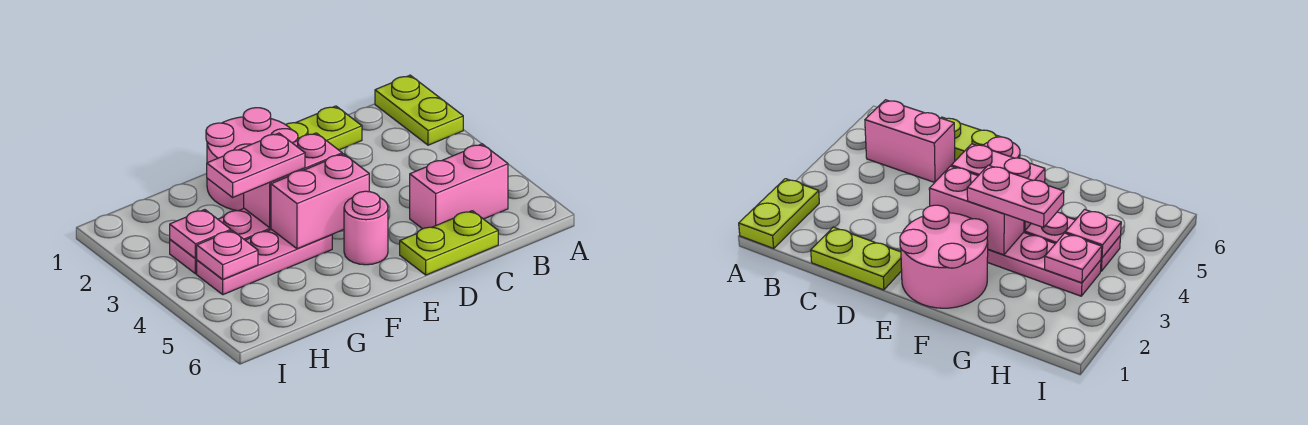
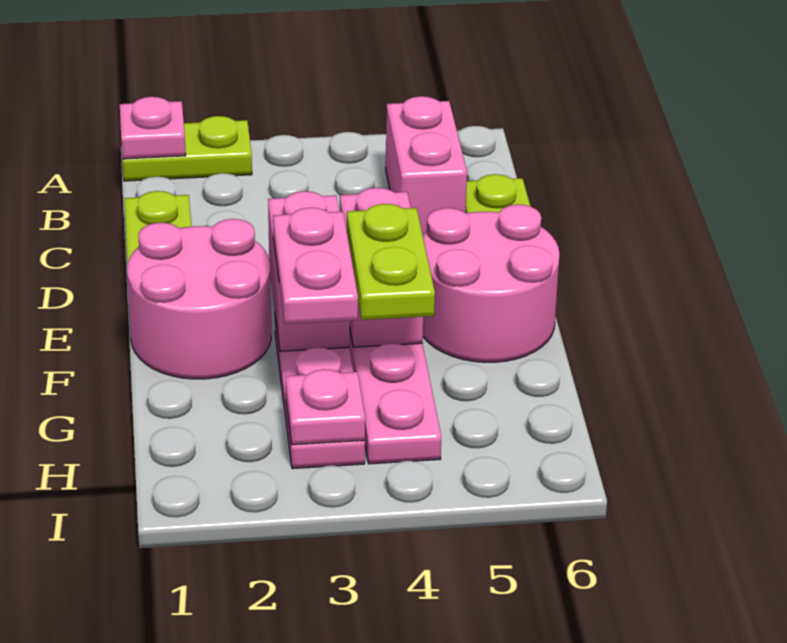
pink 1x1 round brick [344,191,388,265] -> pink 2x2 round brick [423,204,560,362]
none -> lime 1x2 plate [347,204,435,320]
pink 1x1 plate [197,231,258,279] -> pink 1x1 plate moved to [120,97,186,159]

